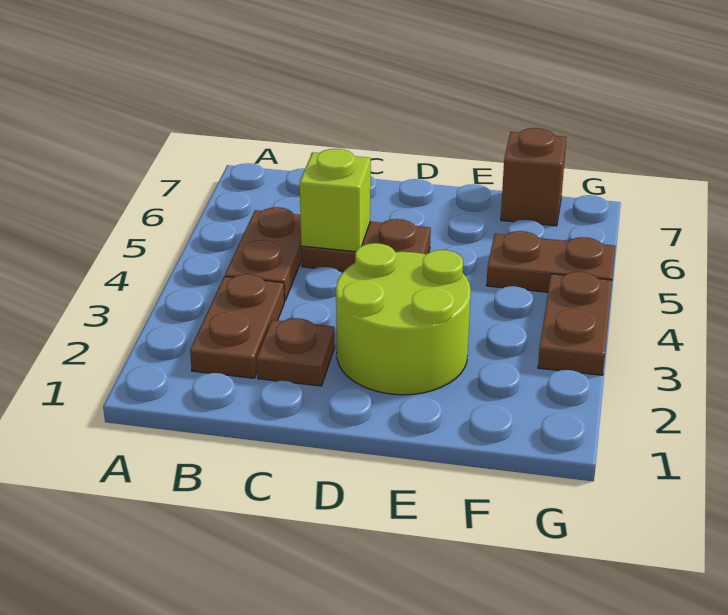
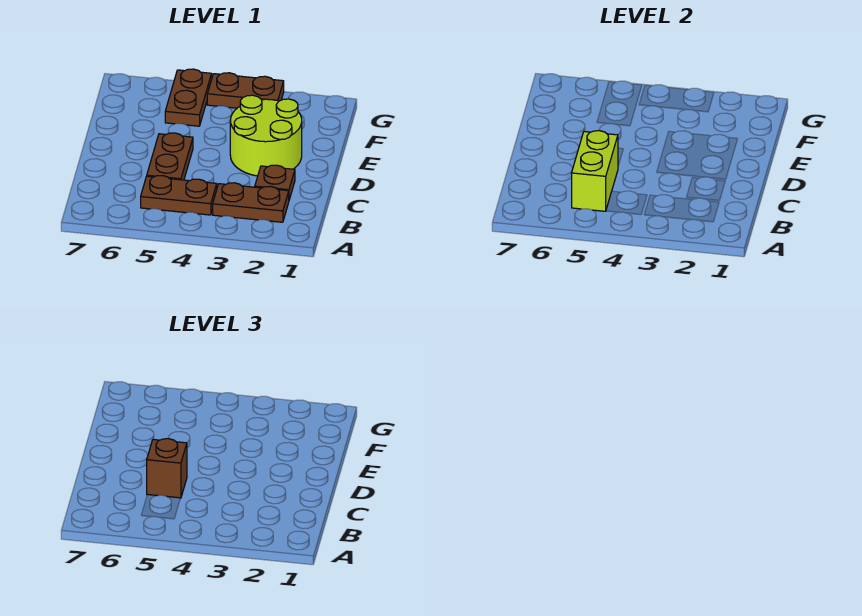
lime 1x1 brick [300,149,371,252] -> lime 1x2 brick [572,130,618,211]
brown 1x1 brick [501,128,567,226] -> brown 1x1 brick moved to [147,438,187,498]

